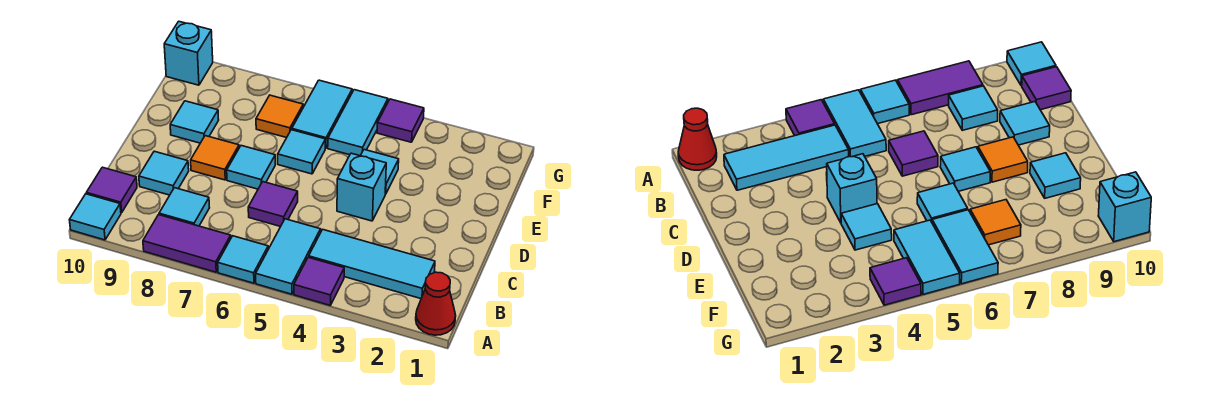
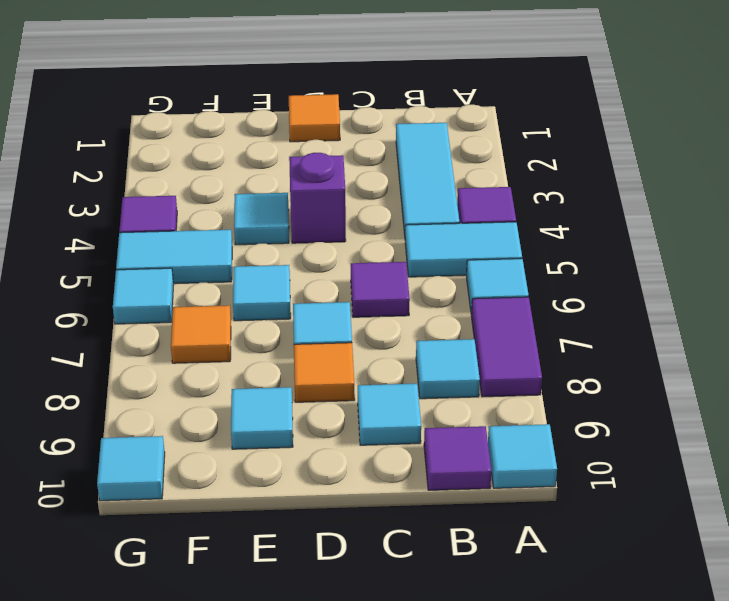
red 1x1 cone [416,272,456,335] -> none
none -> orange 1x1 tile [289,94,340,142]
cyan 1x1 brick [337,153,386,221] -> purple 1x1 brick [289,153,346,243]
cyan 1x2 tile [292,80,352,148] -> cyan 1x1 tile [113,268,173,324]
cyan 1x1 brick [164,21,213,85] -> cyan 1x1 tile [97,436,165,501]

